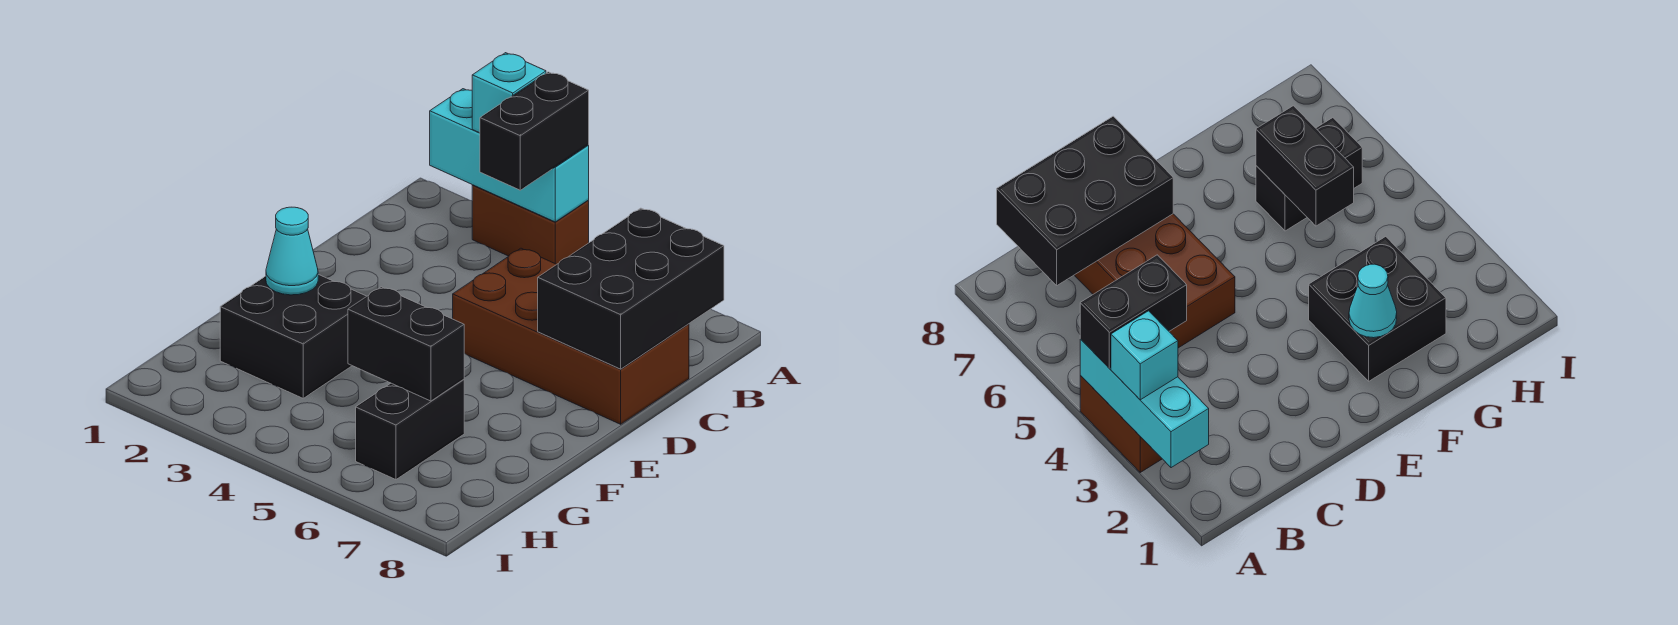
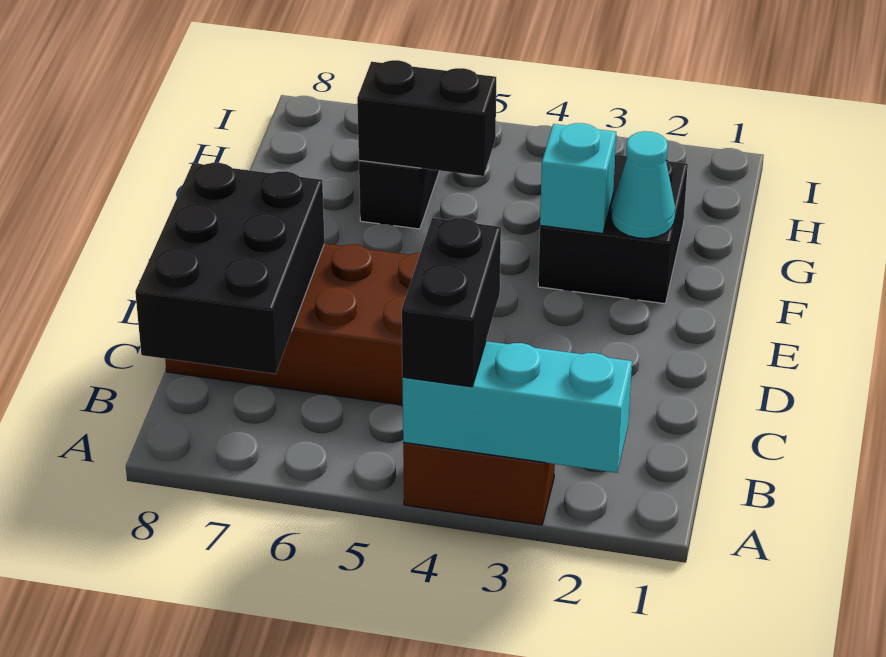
cyan 1x1 brick [472,53,546,133] -> cyan 1x1 brick moved to [540,123,616,234]

